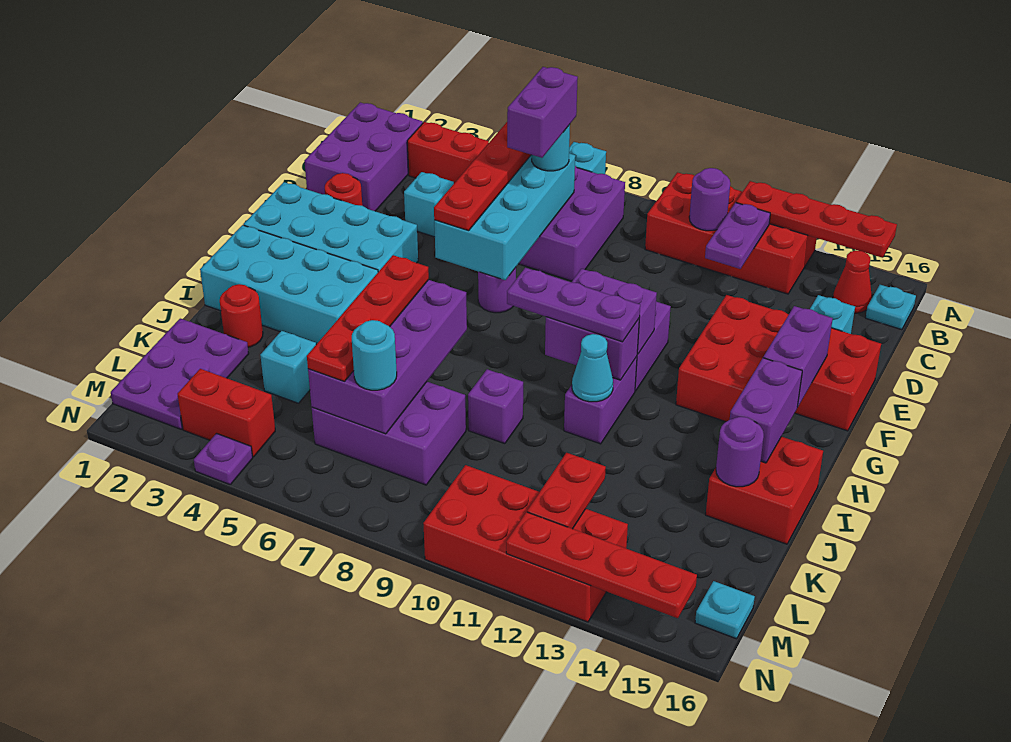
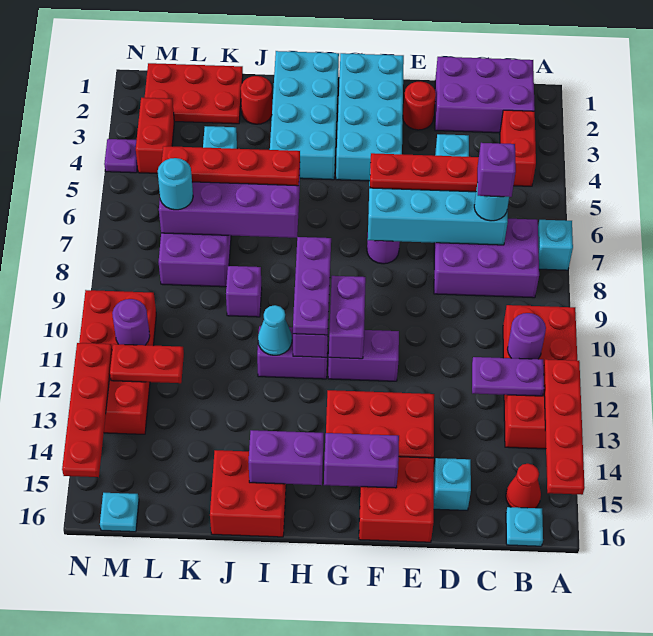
purple 1x2 brick [507,67,578,158] -> purple 1x1 brick [477,143,516,197]
purple 1x1 round brick [716,417,764,487] -> purple 1x1 round brick moved to [112,299,150,345]
purple 2x3 plate [111,319,249,429] -> red 2x3 plate [145,63,243,124]

